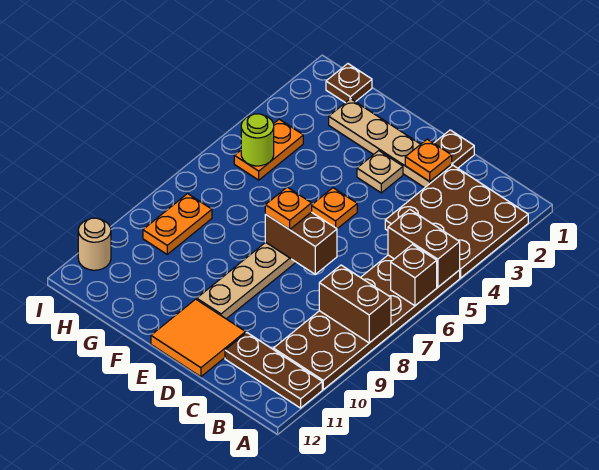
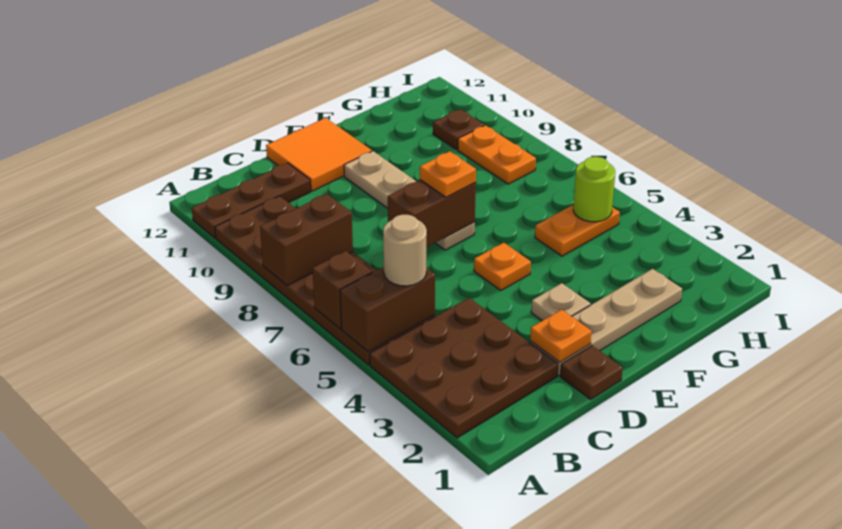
brown 1x1 plate [326,64,372,103] -> brown 1x1 plate moved to [433,109,484,150]
orange 1x2 plate [234,119,303,180] -> orange 1x2 plate turned to [535,205,620,256]
tan 1x1 round brick [78,218,111,270] -> tan 1x1 round brick moved to [383,215,427,286]

